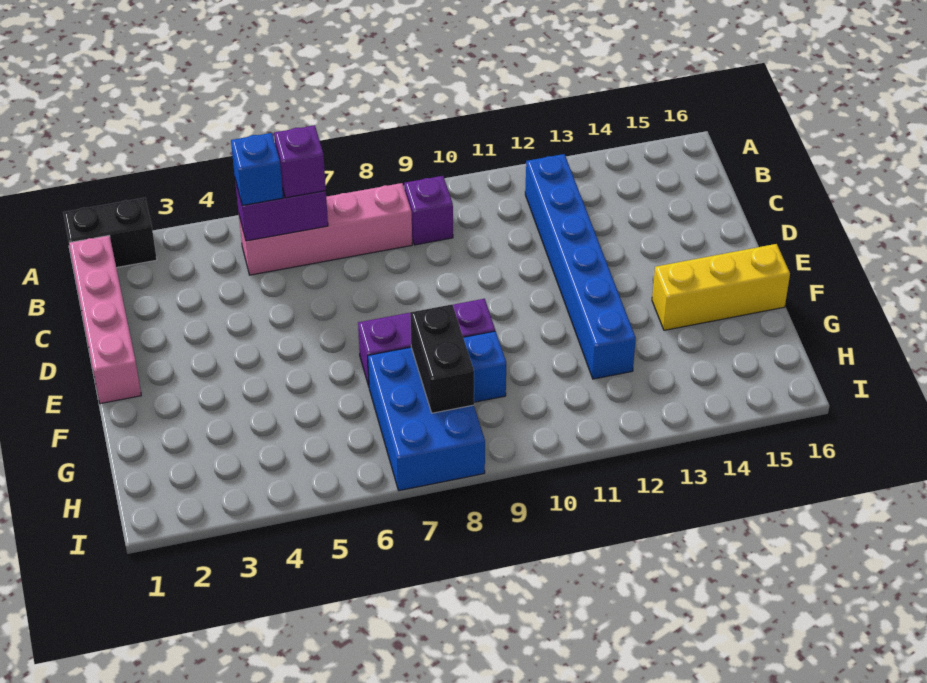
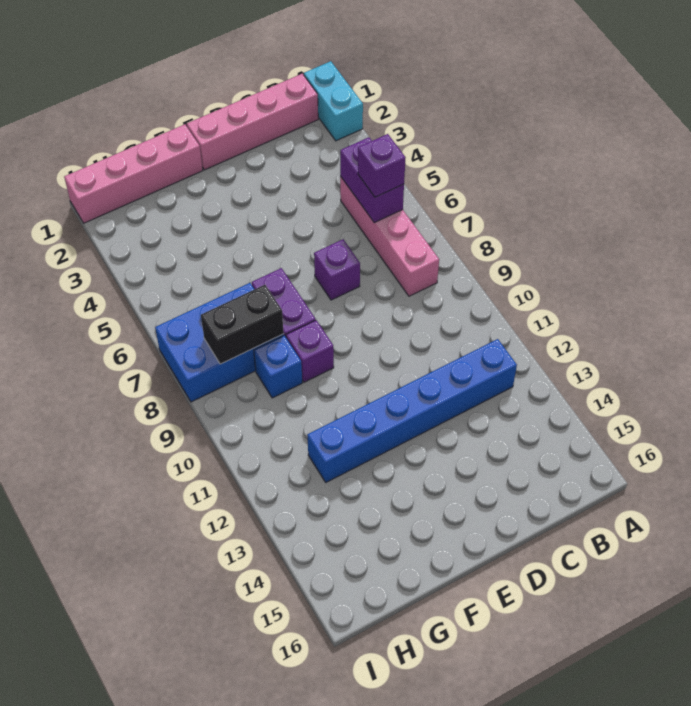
black 1x2 brick [63,198,157,268] -> cyan 1x2 brick [304,61,363,141]
blue 1x1 brick [231,133,283,205] -> none
purple 1x1 brick [404,176,453,245] -> purple 1x1 brick moved to [314,239,360,300]
none -> pink 1x4 brick [64,124,203,223]
yellow 1x3 brick [652,244,790,330] -> none

